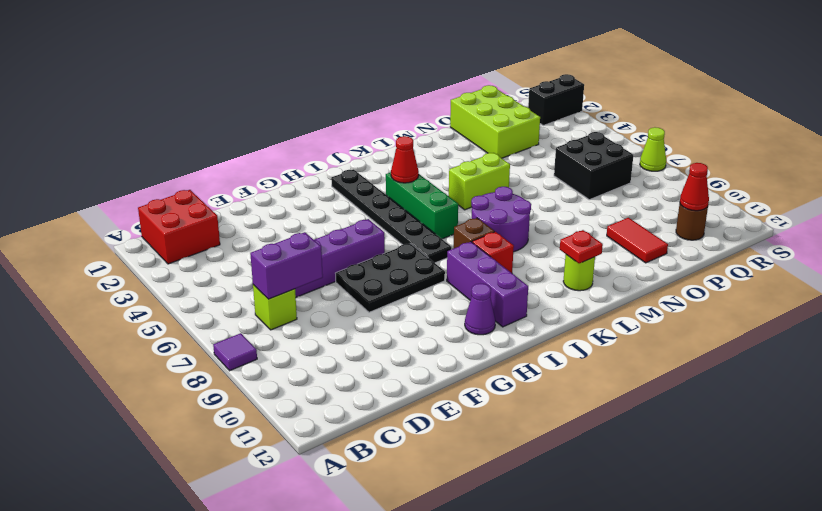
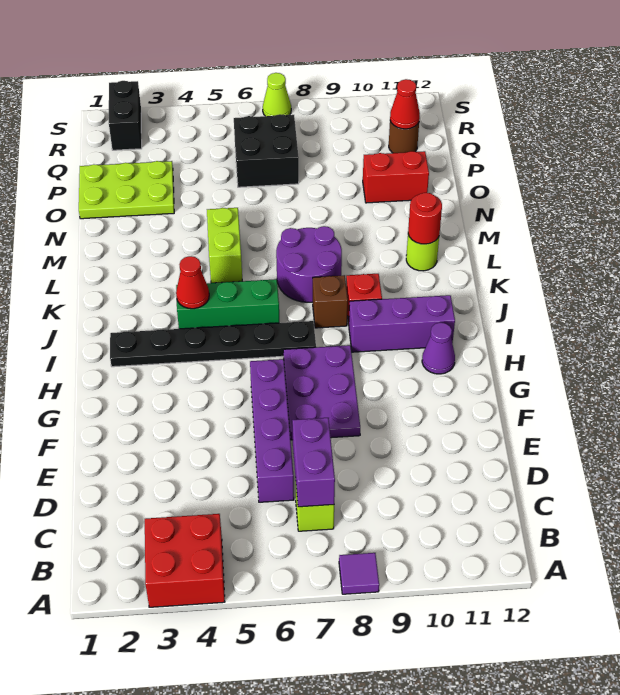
red 2x2 brick [138,190,220,264] -> red 2x2 brick moved to [145,514,225,607]
black 2x3 plate [336,243,445,312] -> purple 2x3 plate [283,345,360,440]
red 1x1 plate [560,230,603,263] -> red 1x1 round brick [408,193,442,244]
lime 2x3 brick [450,85,540,158] -> lime 2x3 plate [79,161,174,219]
red 1x2 tile [607,218,668,263] -> red 1x2 brick [363,151,429,203]

